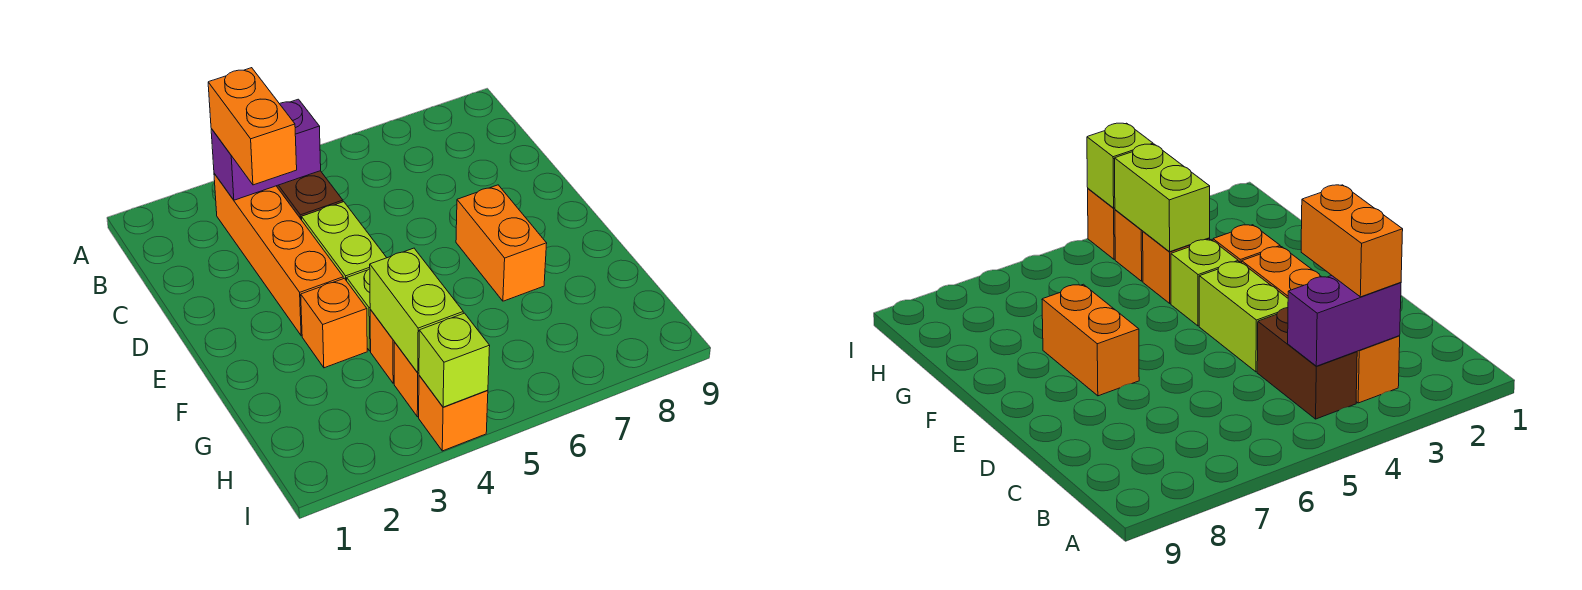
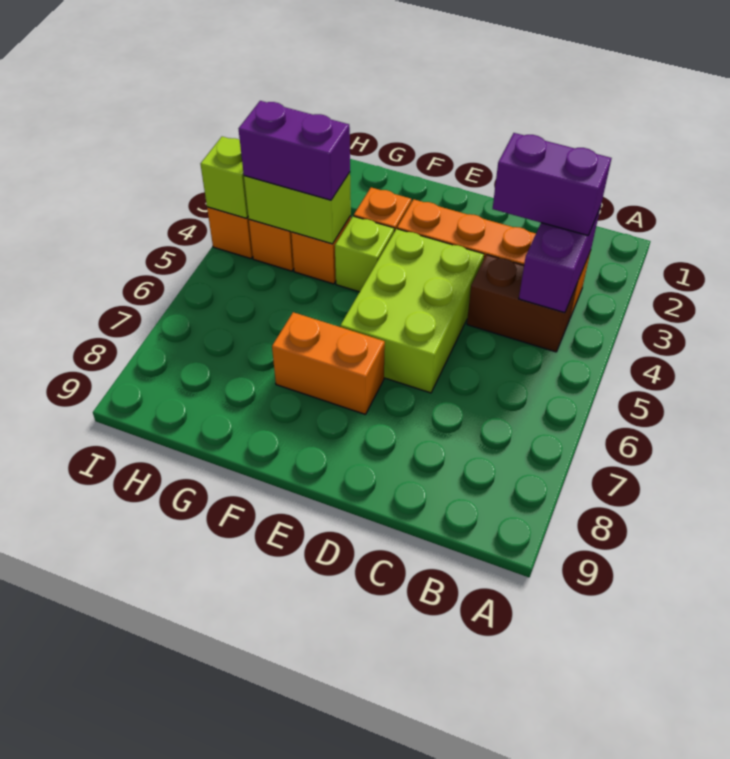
orange 1x2 brick [208,68,297,185] -> purple 1x2 brick [493,133,611,235]
lime 1x2 brick [302,202,387,281] -> lime 2x3 brick [340,229,484,393]
none -> purple 1x2 brick [238,101,350,200]

